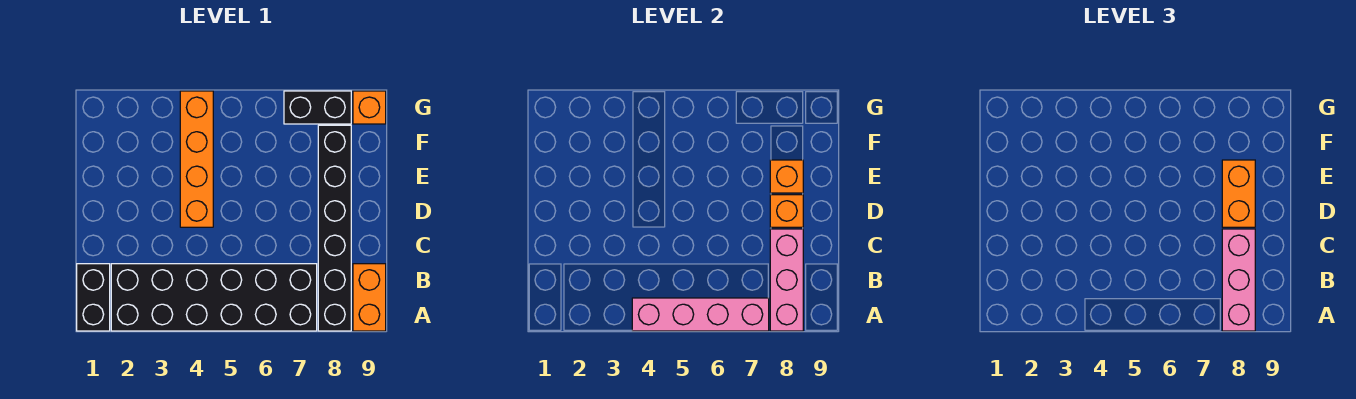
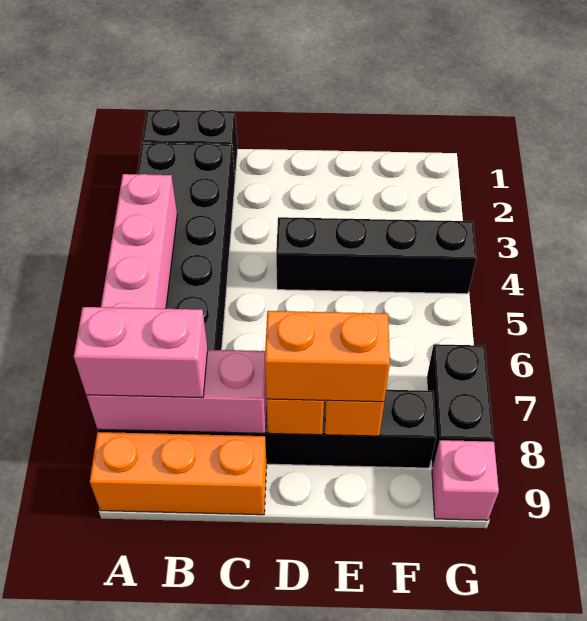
pink 1x3 brick [1222,229,1255,331] -> pink 1x2 brick [74,307,208,398]
orange 1x2 brick [353,264,386,331] -> orange 1x3 brick [90,432,267,515]
orange 1x4 brick [180,91,213,227] -> black 1x4 brick [276,217,476,294]
orange 1x1 brick [353,91,386,124] -> pink 1x1 brick [432,440,499,520]

